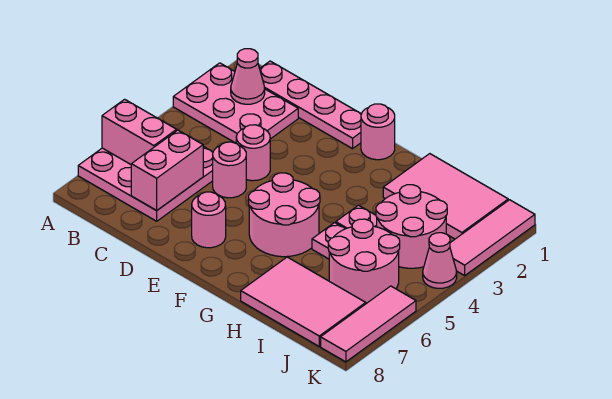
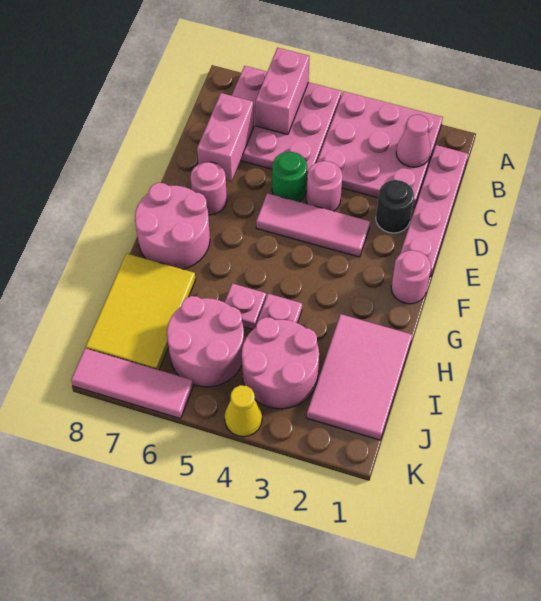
pink 2x3 plate [173,63,298,143] -> pink 3x3 plate [317,91,443,207]
pink 1x2 brick [131,130,203,211] -> pink 1x2 brick turned to [197,93,254,182]
none -> black 1x1 round brick [376,180,414,233]
pink 1x1 round brick [213,142,246,198] -> green 1x1 round brick [272,152,307,202]
pink 2x2 round brick [249,173,320,257] -> pink 2x2 round brick moved to [135,183,210,269]
pink 2x3 tile [241,257,366,346] -> yellow 2x3 tile [86,253,196,370]
pink 1x3 tile [450,200,535,275] -> pink 1x3 tile moved to [256,193,370,257]
pink 1x1 cone [423,233,457,288] -> yellow 1x1 cone [225,385,262,437]

